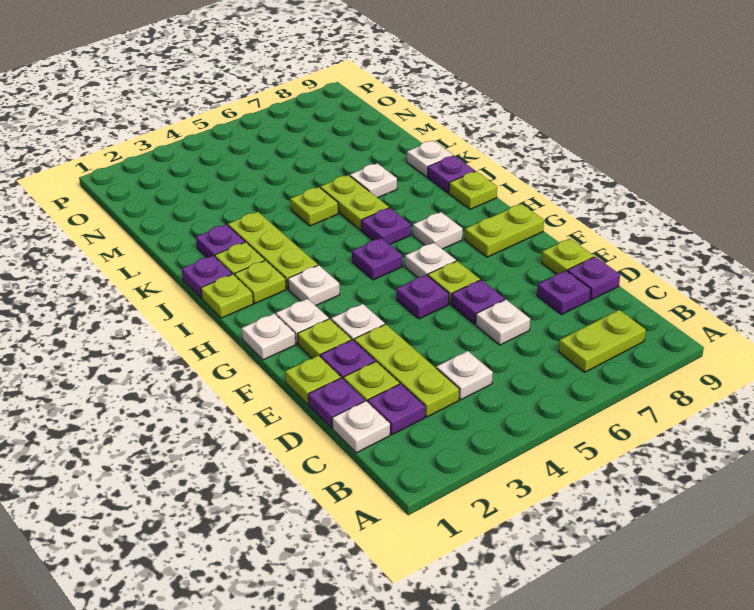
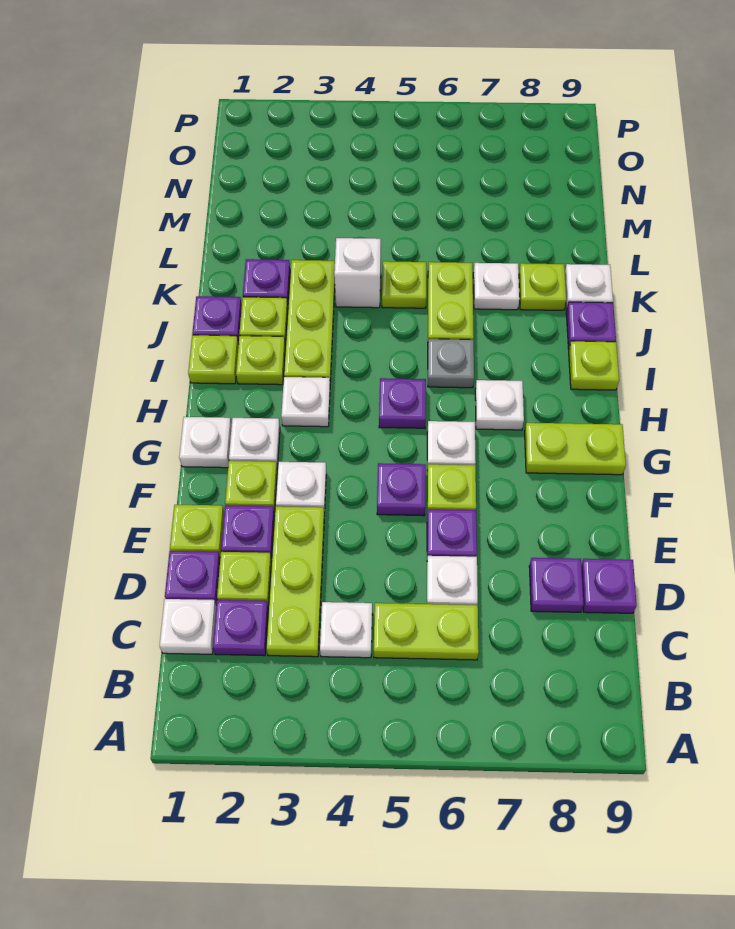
lime 1x2 plate [559,310,646,372] -> lime 1x2 plate moved to [374,603,479,660]
lime 1x1 plate [542,239,594,274] -> lime 1x1 plate moved to [519,263,566,310]
purple 1x1 plate [361,208,411,245] -> grey 1x1 plate [428,339,474,388]
none -> white 1x1 brick [334,238,381,308]

